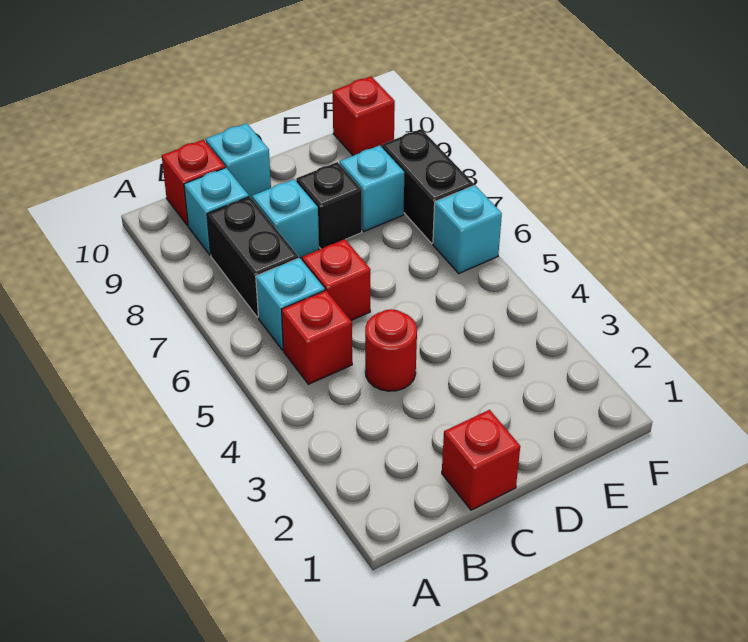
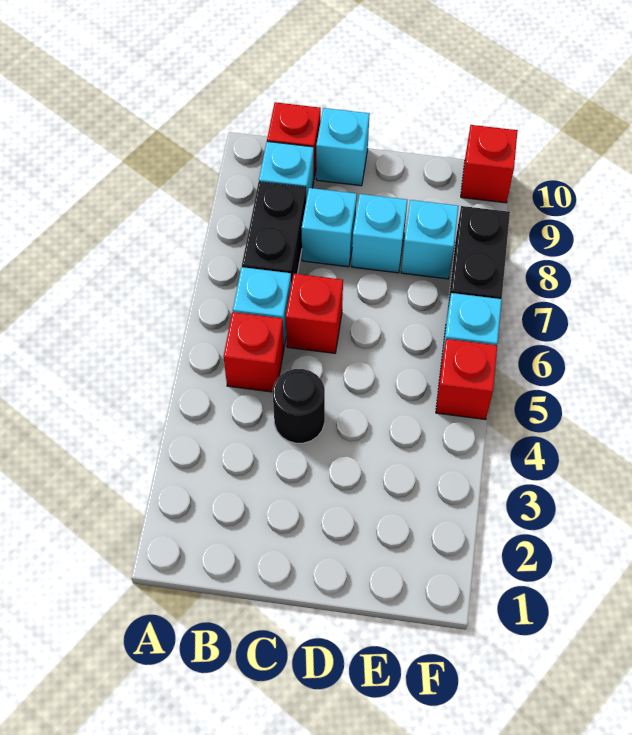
red 1x1 brick [442,410,520,510] -> red 1x1 brick moved to [436,339,497,420]
red 1x1 round brick [365,309,417,391] -> black 1x1 round brick [273,369,325,443]
black 1x1 brick [296,162,362,249] -> cyan 1x1 brick [352,194,408,273]

